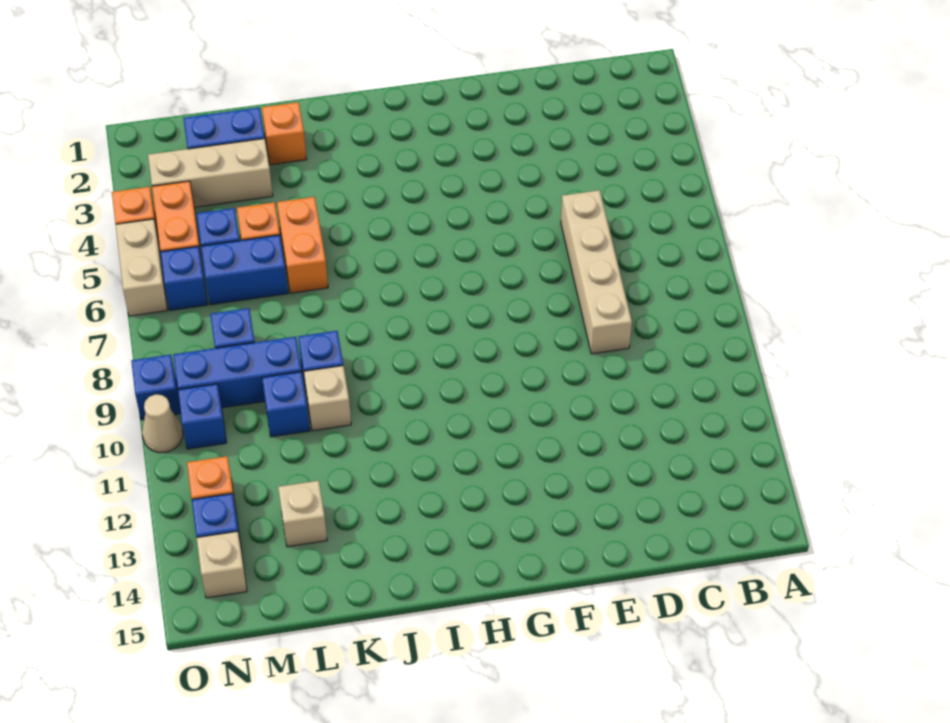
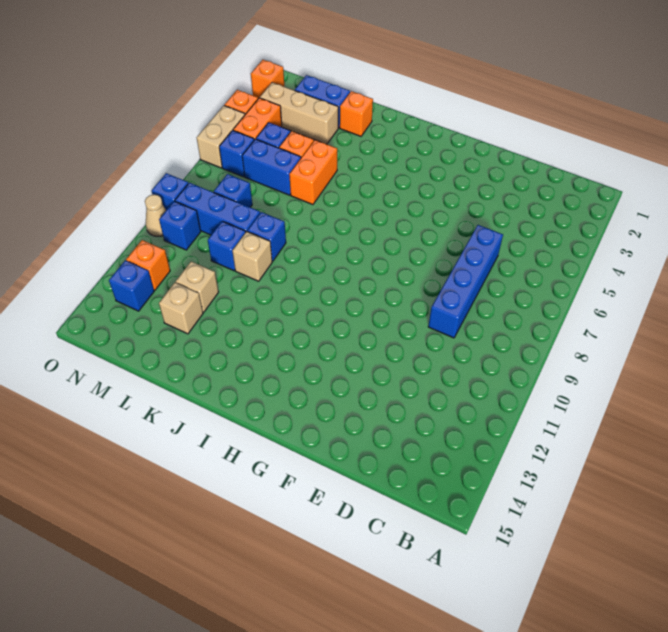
tan 1x4 brick [561,190,632,354] -> blue 1x4 brick [428,225,503,338]
tan 1x1 brick [197,531,247,598] -> tan 1x1 brick moved to [176,261,219,312]
none -> orange 1x1 brick [251,60,284,98]

